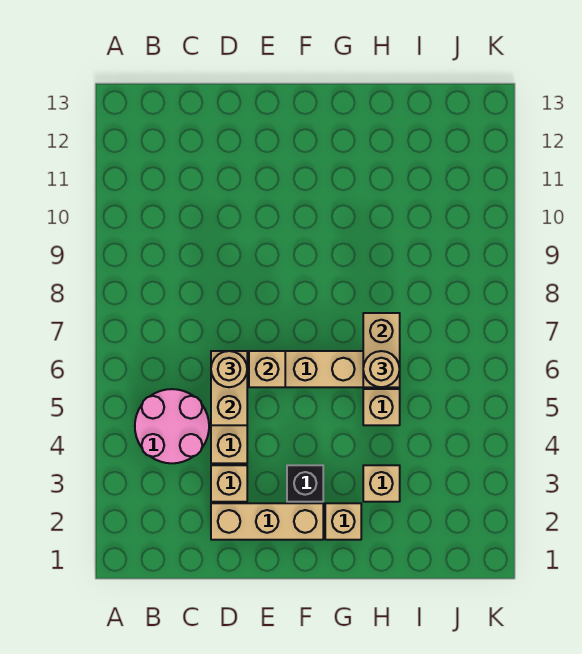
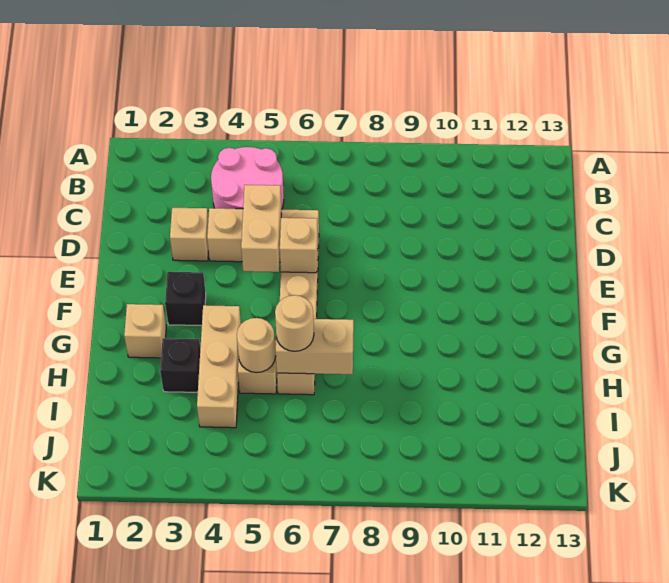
tan 1x3 brick [211,503,323,540] -> tan 1x3 brick moved to [197,305,241,428]
tan 1x2 brick [211,351,247,425] -> tan 1x2 brick turned to [241,185,282,272]
tan 1x1 round brick [211,351,247,387] -> tan 1x1 round brick moved to [237,318,276,373]
tan 1x1 brick [363,465,400,502] -> black 1x1 brick [160,338,200,392]

